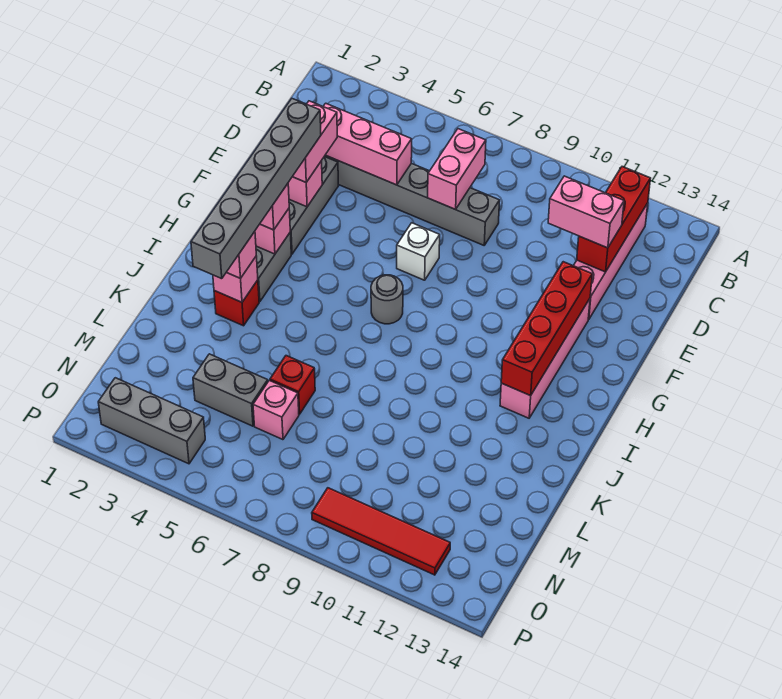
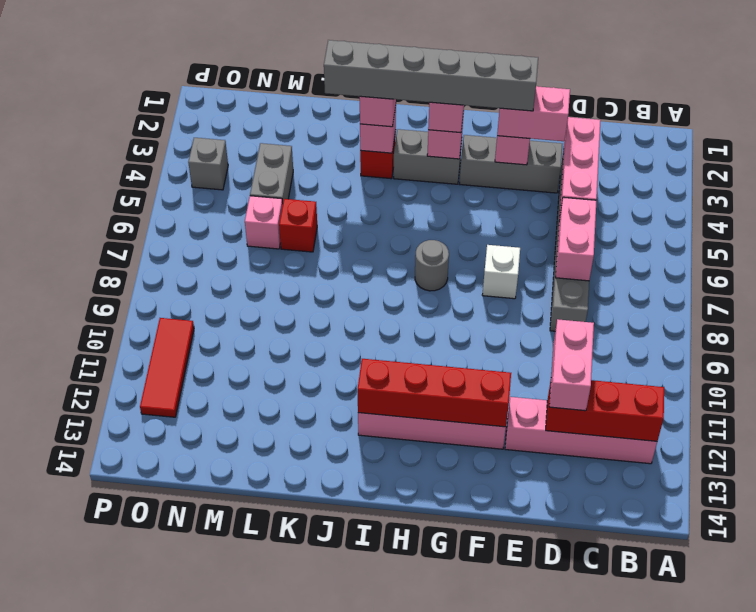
pink 1x2 brick [428,129,486,209] -> pink 1x2 brick turned to [555,197,597,281]
grey 1x3 brick [98,378,205,464] -> grey 1x1 brick [188,138,228,190]
red 1x4 tile [312,488,450,575] -> red 1x3 tile [140,318,194,417]

